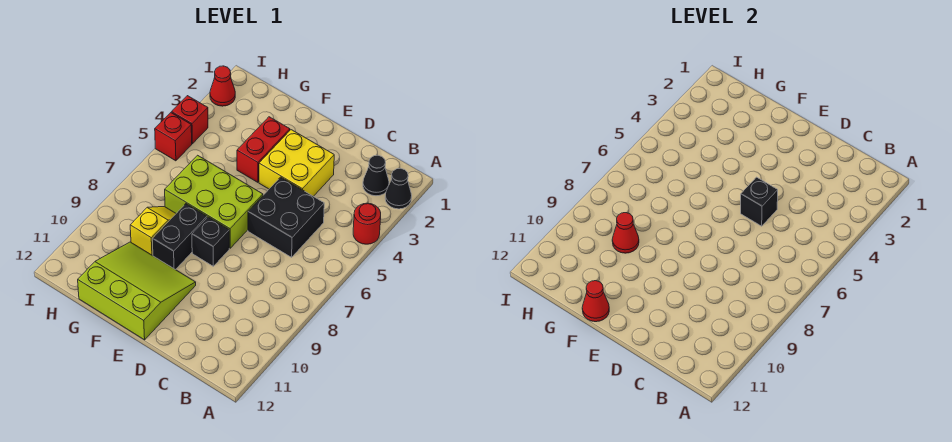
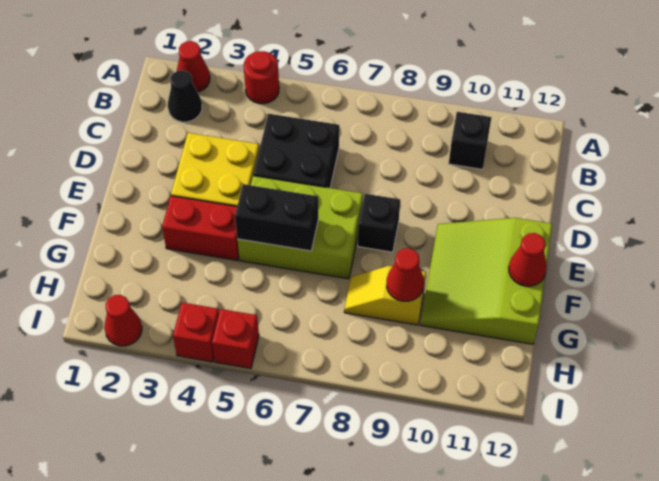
black 1x1 cone [385,168,412,209] -> red 1x1 cone [177,41,210,92]
black 1x1 brick [741,177,778,226] -> black 1x1 brick moved to [449,112,491,169]
lime 2x3 brick [165,155,263,248] -> lime 2x3 brick turned to [237,176,363,279]
black 1x2 brick [152,204,207,270] -> black 1x2 brick moved to [235,184,318,251]

